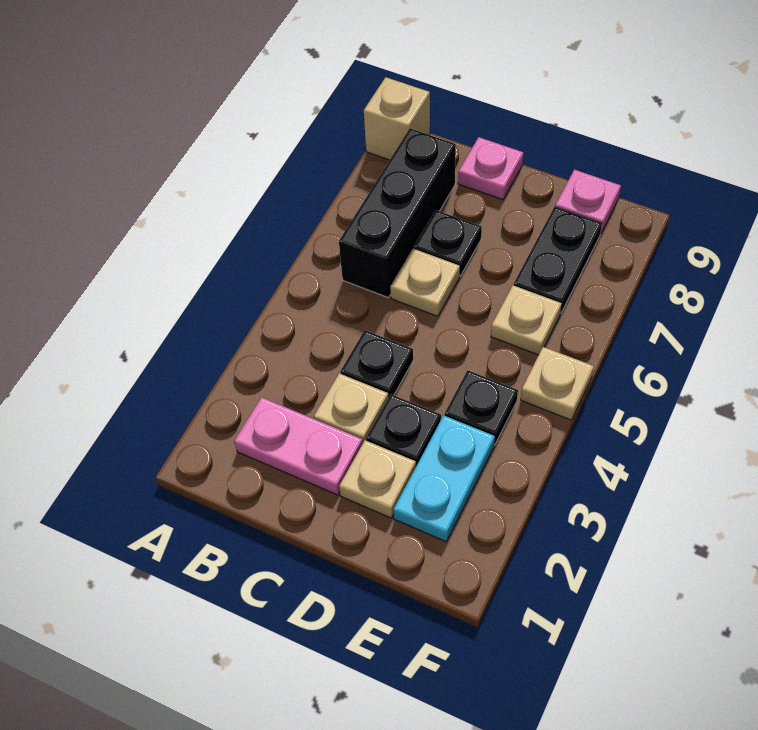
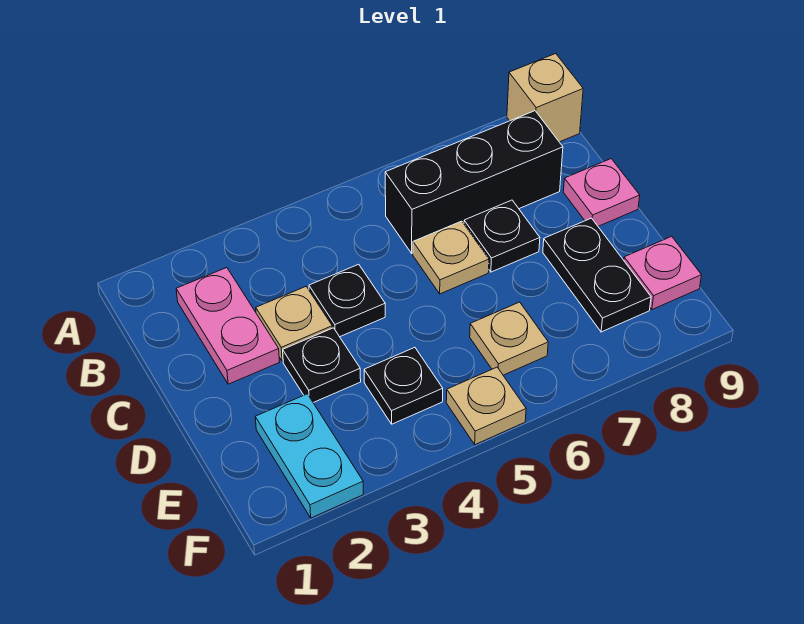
tan 1x1 plate [339,440,416,518] -> none
cyan 1x2 plate [394,416,495,541] -> cyan 1x2 plate turned to [255,394,363,518]
black 1x2 plate [514,207,602,313] -> black 1x2 plate turned to [543,218,651,332]

